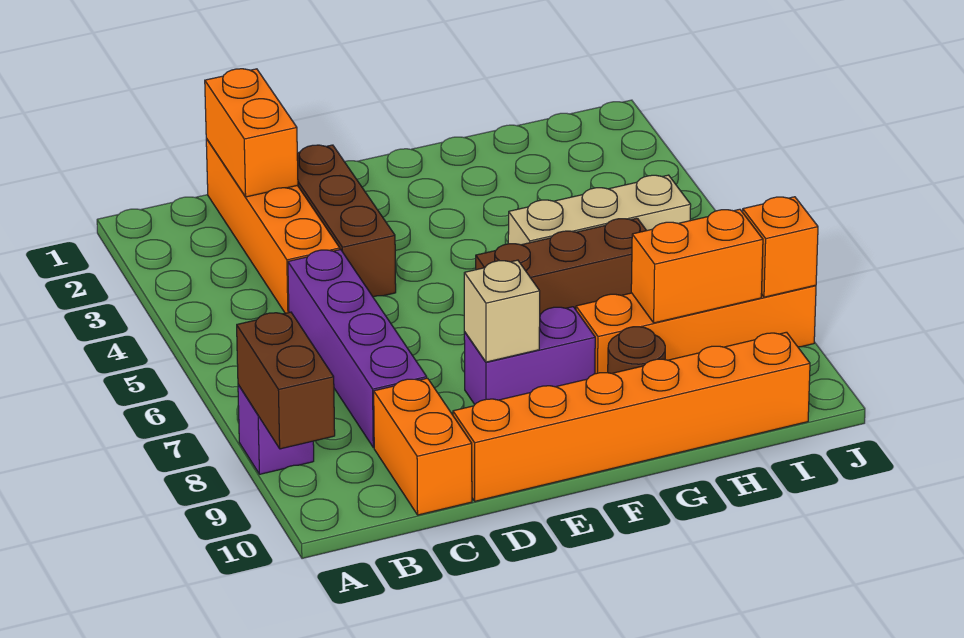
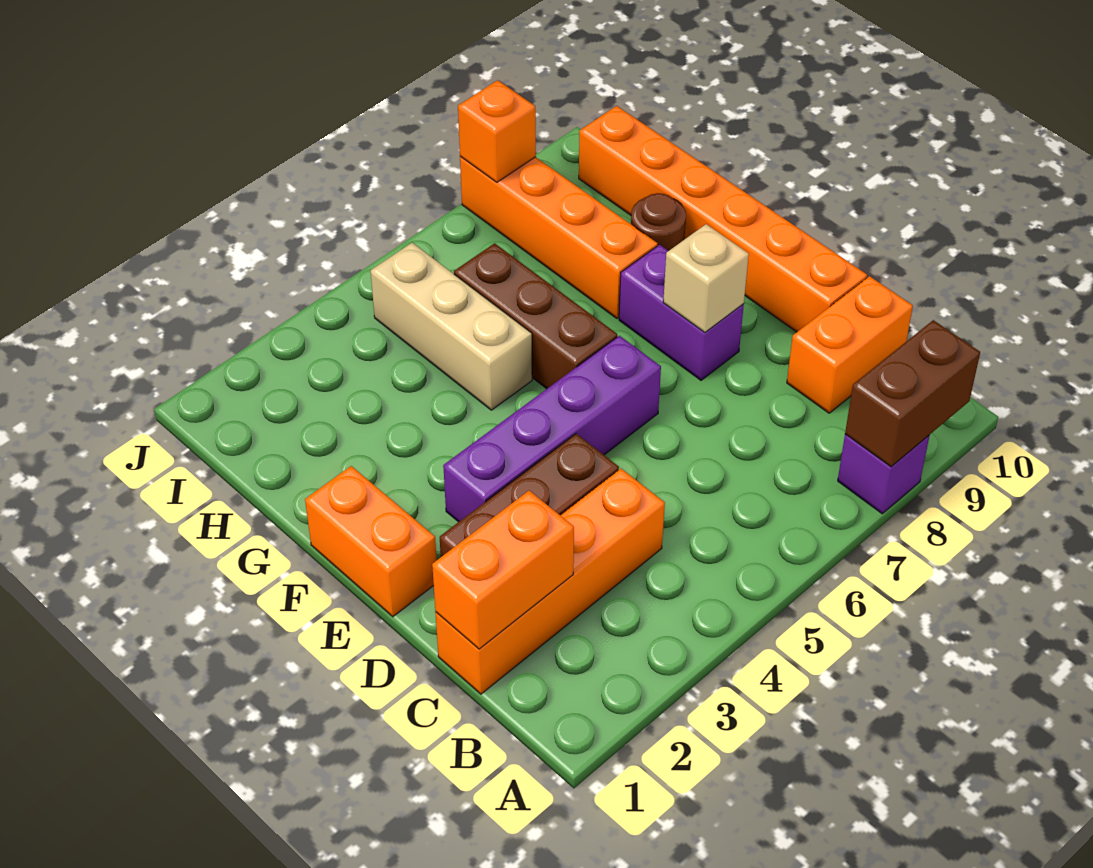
purple 1x4 brick [288,250,427,448] -> purple 1x4 brick moved to [443,336,661,522]
orange 1x2 brick [631,209,763,323] -> orange 1x2 brick moved to [305,466,437,617]

